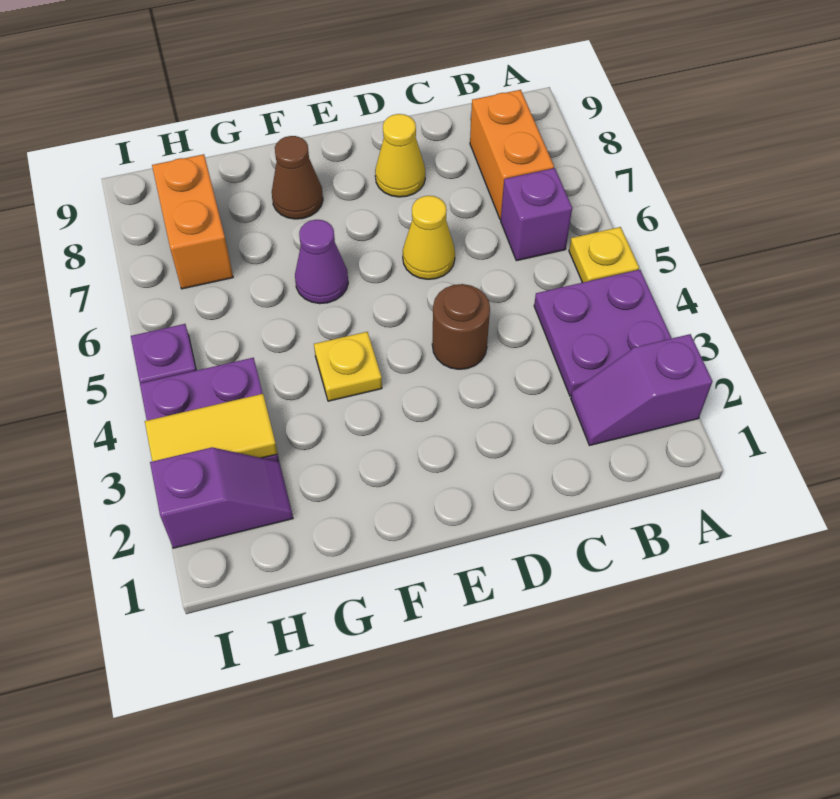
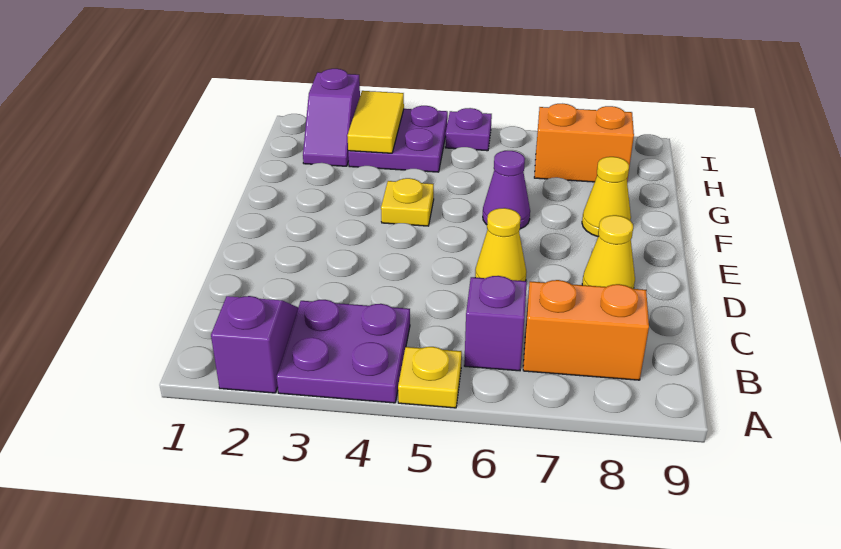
brown 1x1 round brick [432,284,490,369] -> none
brown 1x1 cone [272,136,323,219] -> yellow 1x1 cone [582,157,631,236]

